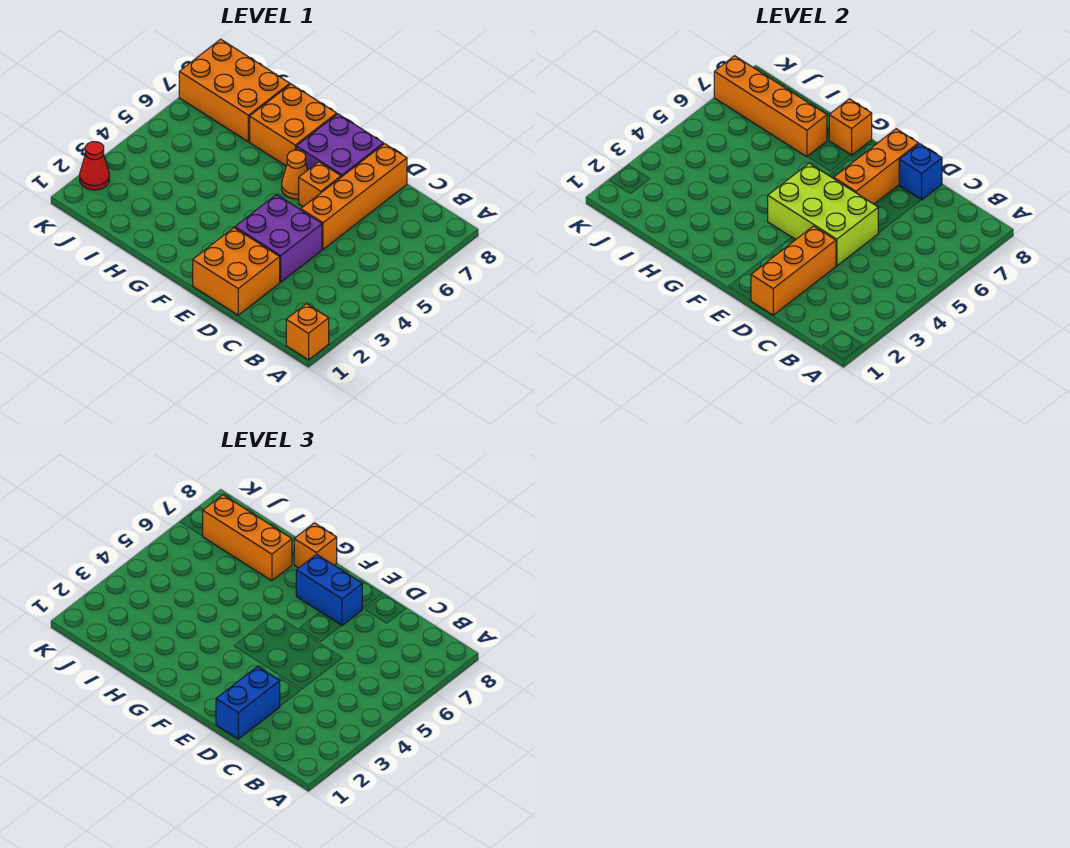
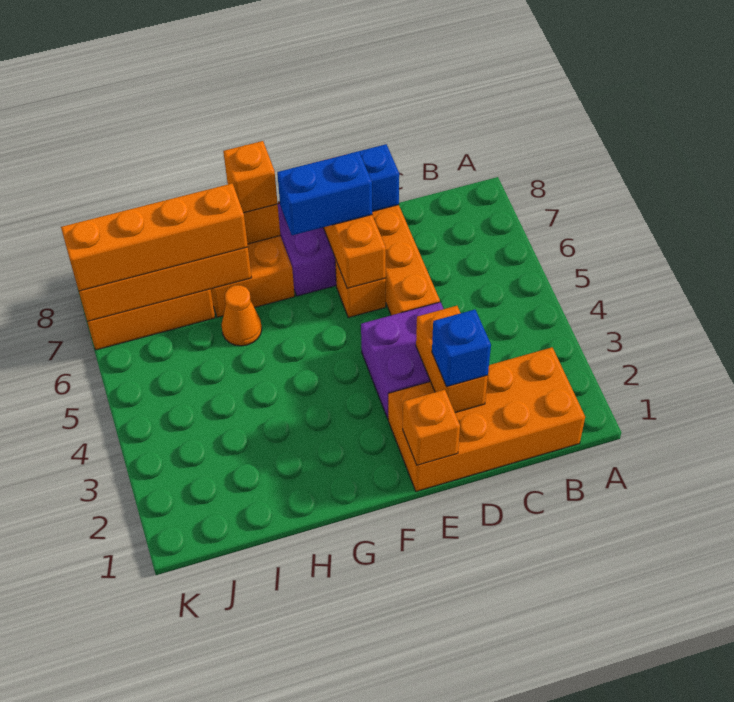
orange 1x1 brick [286,304,329,360] -> orange 1x1 brick moved to [403,390,460,465]
orange 2x2 brick [193,228,280,315] -> orange 2x4 brick [388,347,585,492]
orange 1x3 brick [751,226,836,315] -> orange 1x2 brick [416,306,488,413]
blue 1x2 brick [216,667,280,739] -> blue 1x1 brick [432,310,491,387]
lime 2x3 brick [768,163,878,266] -> none
orange 1x1 cone [282,150,308,199] -> orange 1x1 cone moved to [221,285,262,346]
orange 1x3 brick [203,495,292,581] -> orange 1x4 brick [61,183,248,291]
red 1x1 cone [80,142,109,190] -> none

